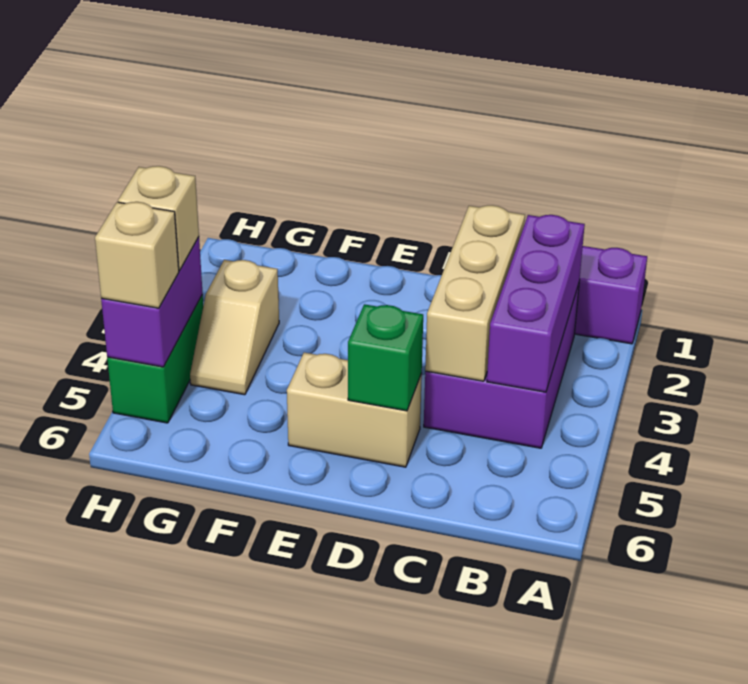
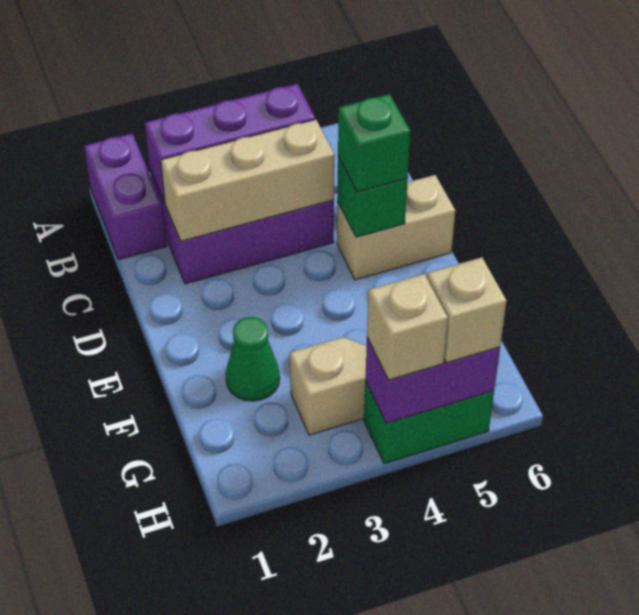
tan 1x2 brick [287,352,422,467] -> tan 1x2 brick turned to [337,175,455,280]
none -> green 1x1 brick [338,94,410,192]
none -> green 1x1 cone [226,317,280,401]

